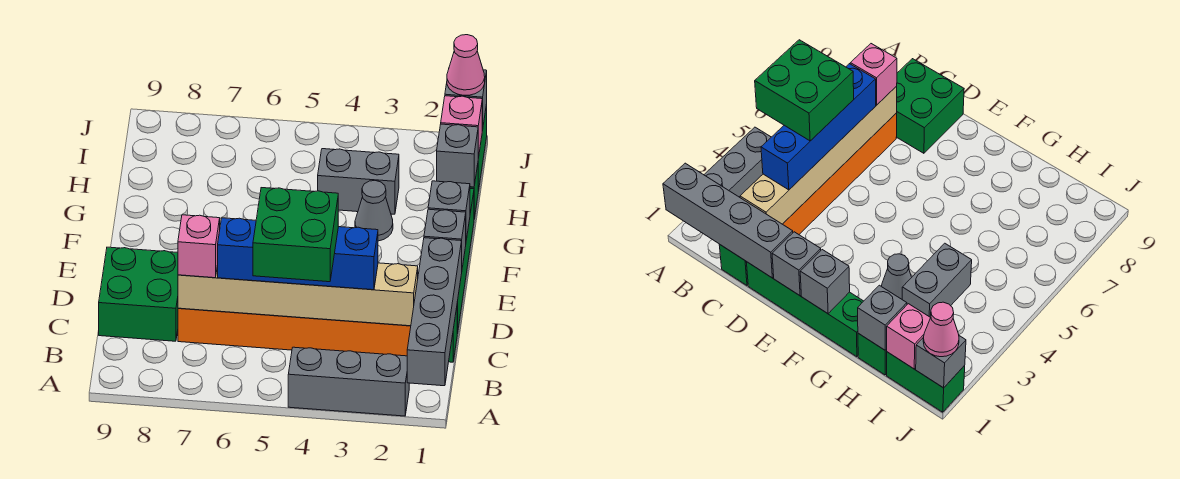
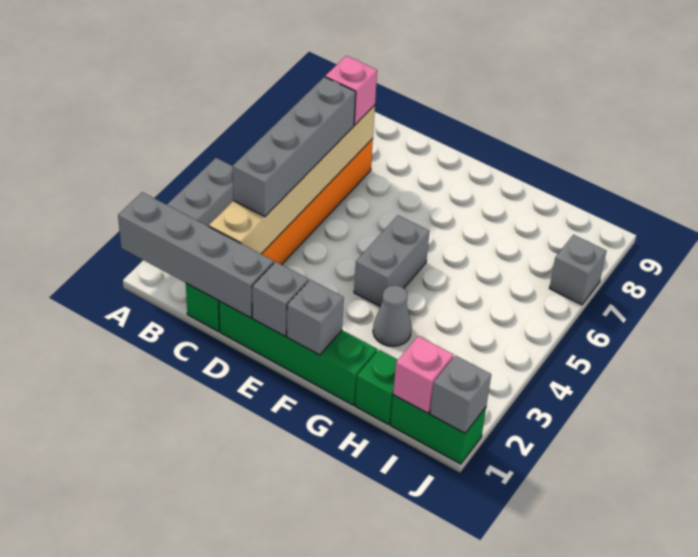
green 2x2 brick [253,188,338,282] -> none
blue 1x4 brick [218,218,378,290] -> grey 1x4 brick [233,77,356,217]
green 2x2 brick [99,247,178,341] -> none
grey 1x1 brick [437,124,478,187] -> grey 1x1 brick moved to [549,235,606,305]
grey 1x2 brick [318,149,399,214] -> grey 1x2 brick moved to [354,215,430,306]
pink 1x1 cone [447,35,485,95] -> none

